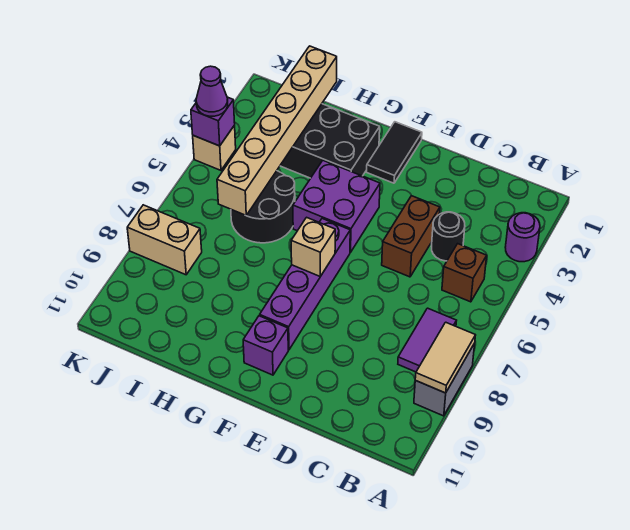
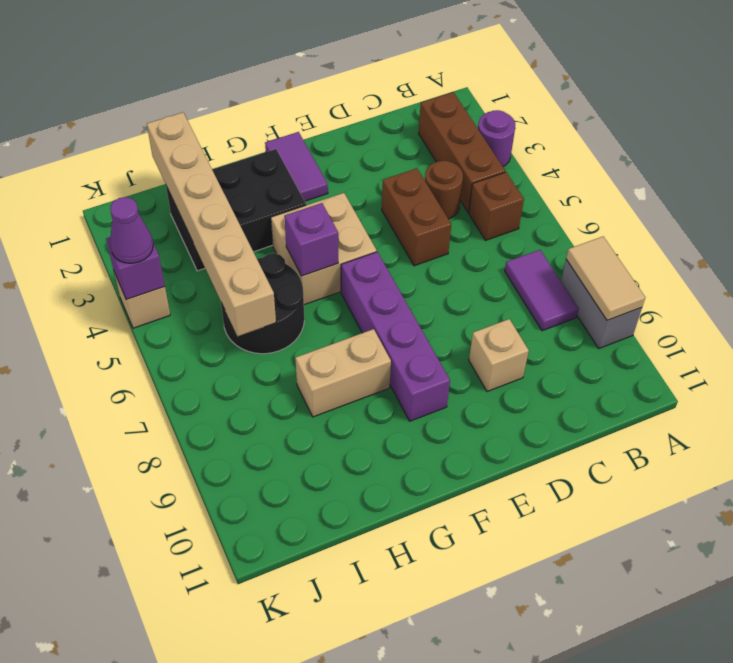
none -> brown 1x3 brick [419,92,505,212]
black 1x1 round brick [432,212,465,261] -> brown 1x1 round brick [425,161,463,219]
black 1x2 tile [367,122,422,183] -> purple 1x2 tile [265,132,328,201]
purple 2x2 brick [293,161,380,252] -> tan 2x2 brick [271,193,377,305]
tan 1x1 brick [291,217,335,276] -> tan 1x1 brick moved to [469,319,529,392]
purple 1x1 brick [243,316,288,375] -> purple 1x1 brick moved to [284,203,338,276]
tan 1x2 brick [127,205,202,275] -> tan 1x2 brick moved to [295,329,391,417]

